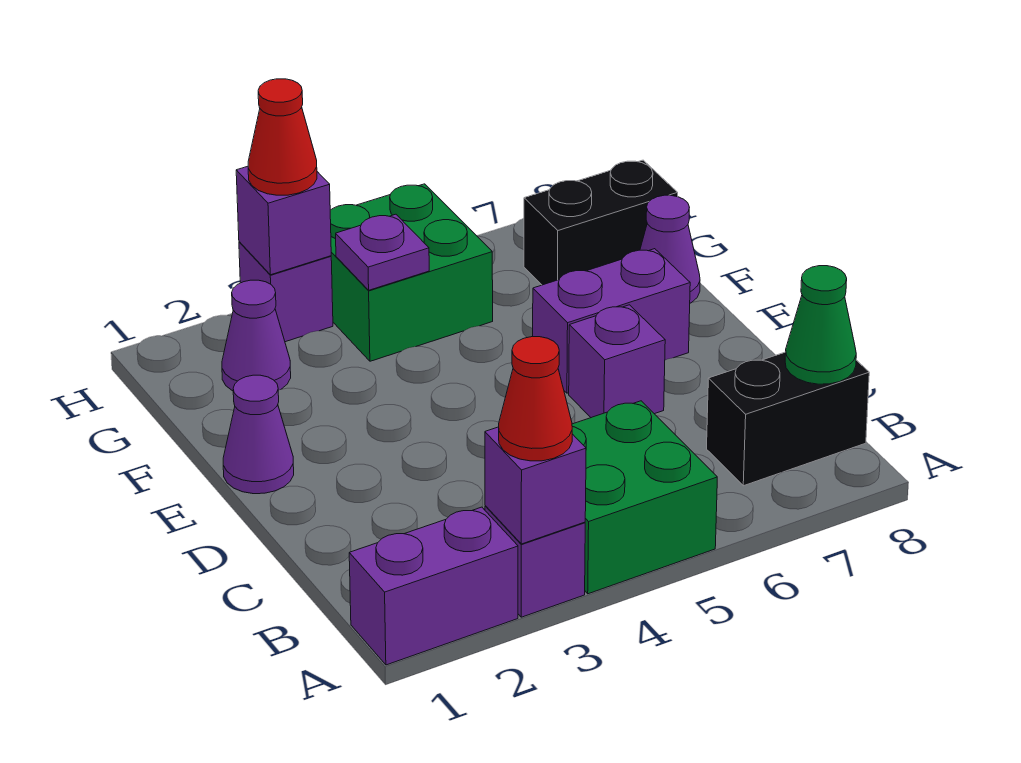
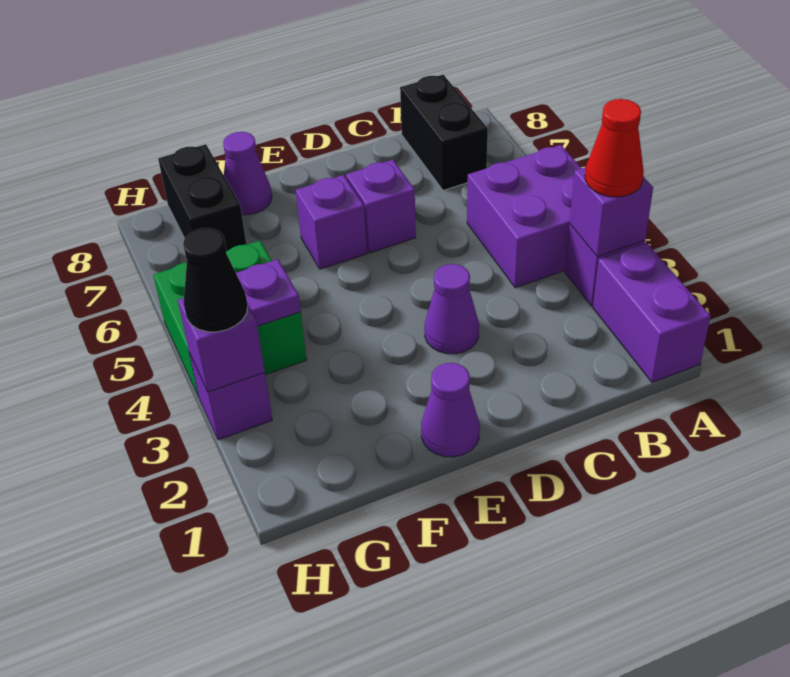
green 2x2 brick [572,401,717,594] -> purple 2x2 brick [467,145,581,288]
green 1x1 cone [785,266,856,384] -> none
purple 1x2 brick [533,249,690,393] -> purple 1x1 brick [296,175,367,269]
purple 1x1 cone [222,280,291,391] -> purple 1x1 cone moved to [425,264,479,354]
red 1x1 cone [248,79,317,195] -> black 1x1 cone [183,228,248,332]

